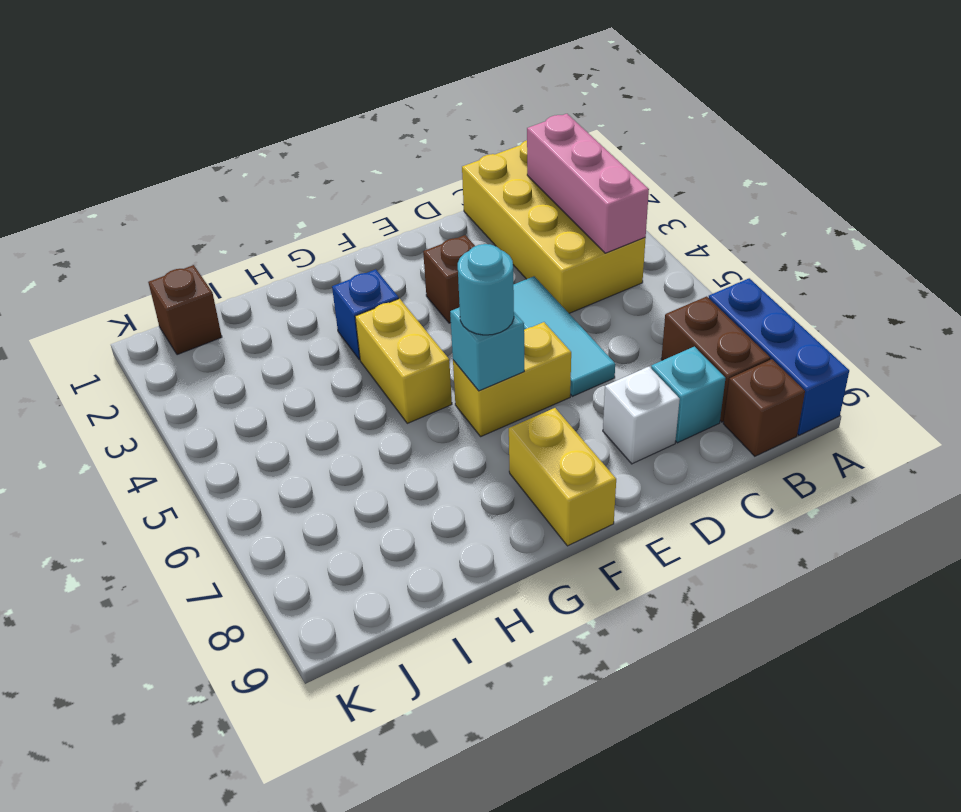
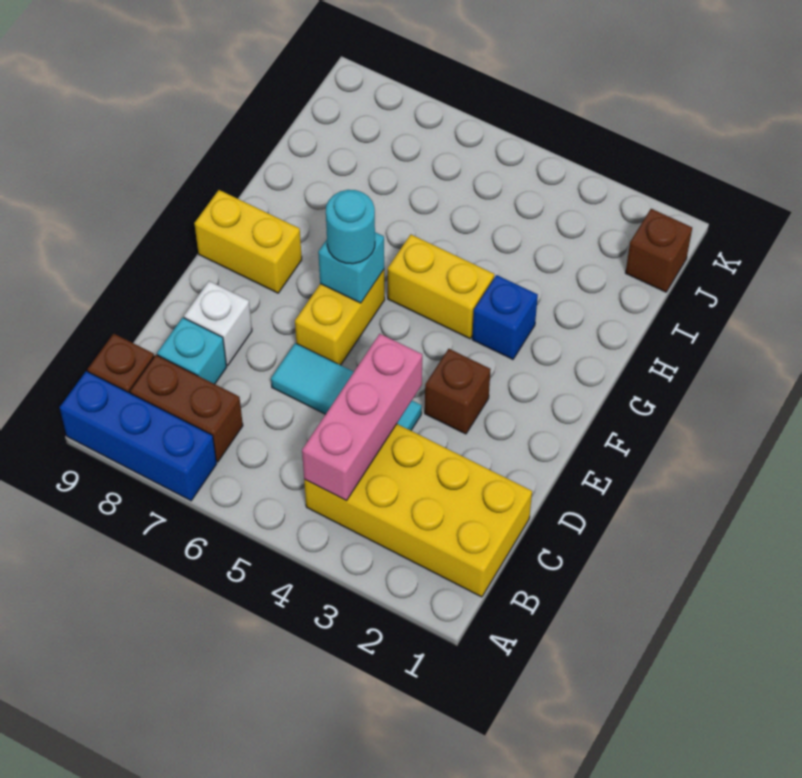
pink 1x3 brick [527,114,649,253] -> pink 1x3 brick turned to [302,334,422,501]

